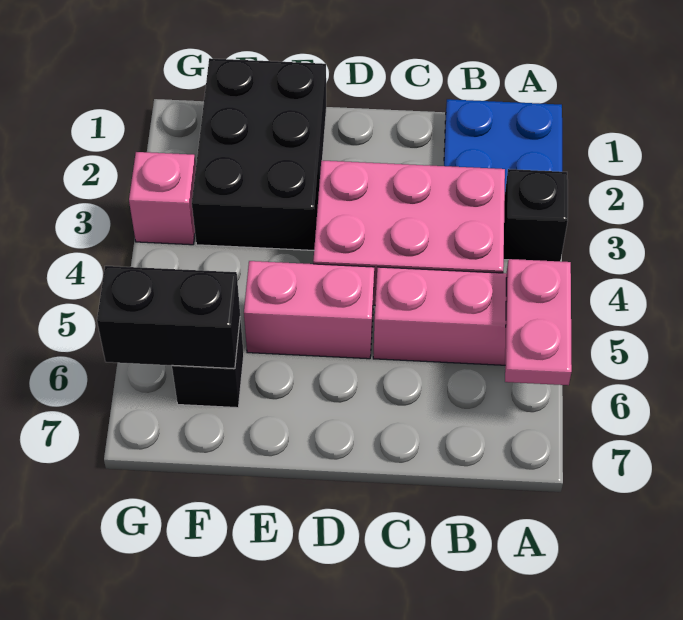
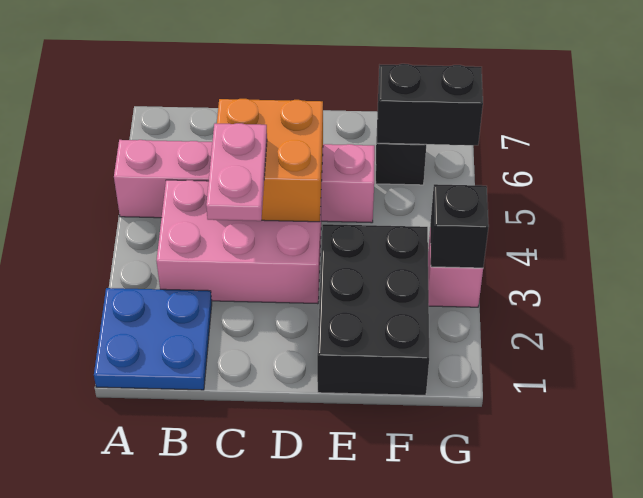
black 1x1 brick [504,169,568,261] -> black 1x1 brick moved to [430,184,489,268]
pink 1x2 plate [505,259,572,385] -> pink 1x2 plate moved to [206,123,267,221]
none -> orange 2x2 brick [217,99,323,222]

